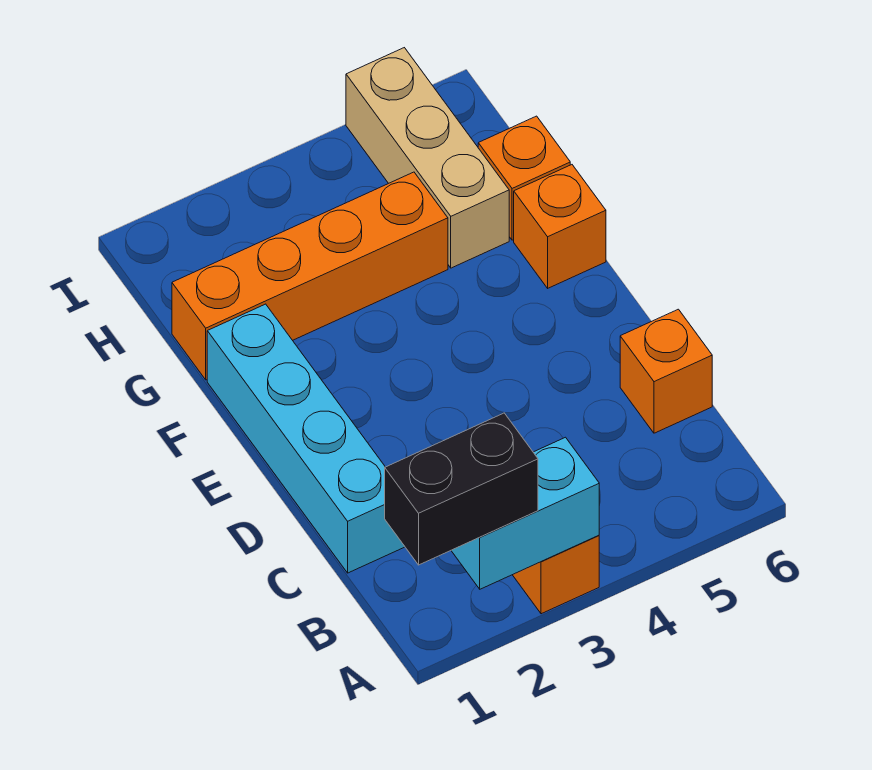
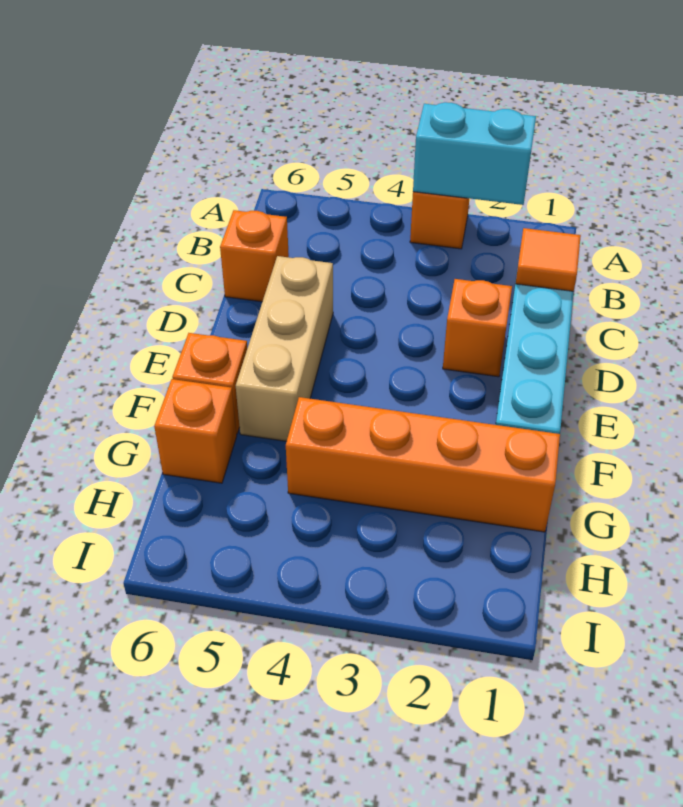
black 1x2 brick [385,413,538,565] -> none
none -> orange 1x1 tile [515,228,581,291]
none -> orange 1x1 brick [443,279,512,377]
tan 1x3 brick [346,48,509,268] -> tan 1x3 brick moved to [236,256,333,441]

